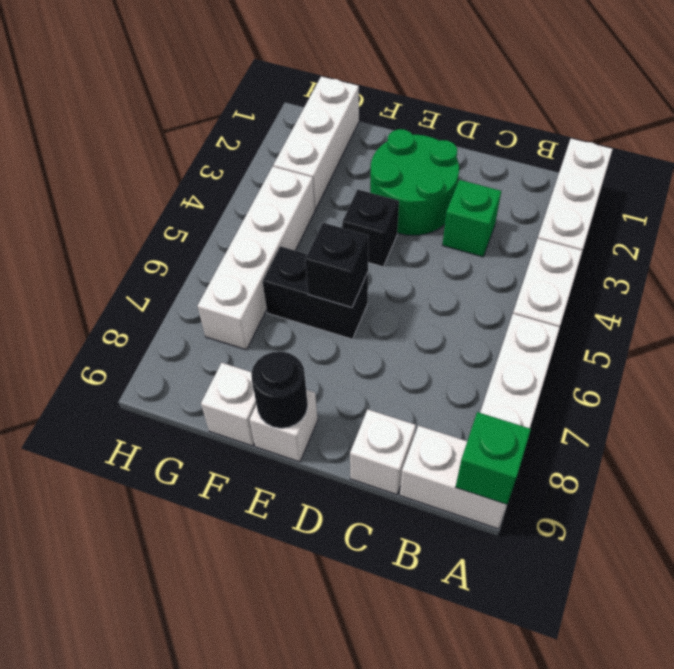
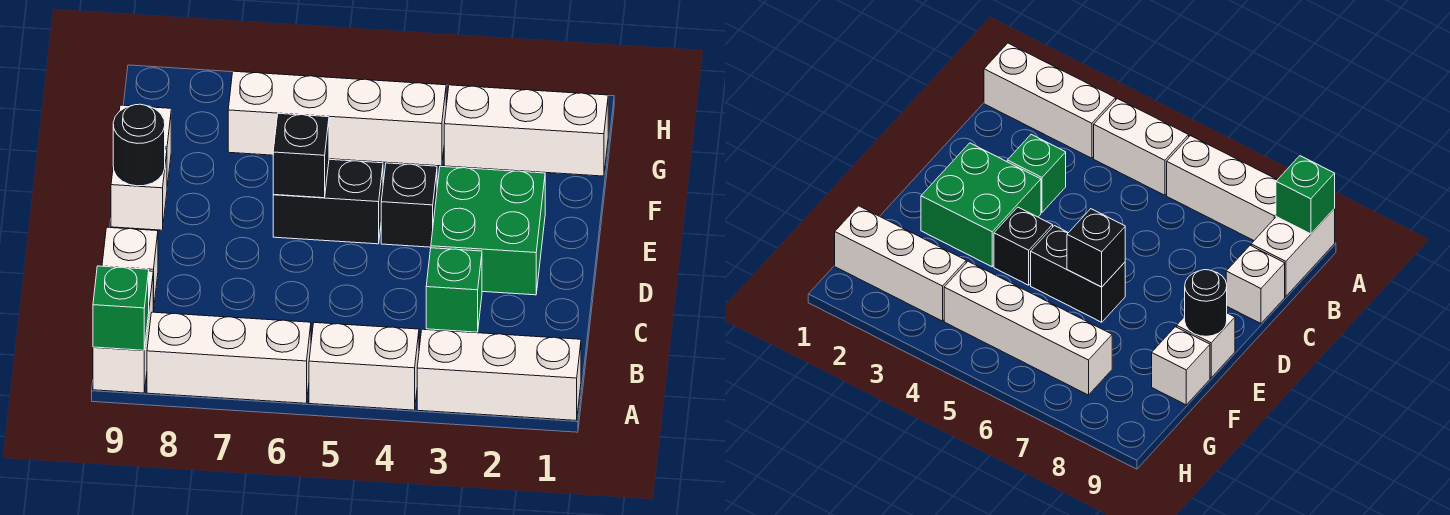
green 2x2 round brick [370,129,459,235] -> green 2x2 brick [431,166,545,295]
black 1x2 brick [263,246,368,339] -> black 1x2 brick turned to [273,159,383,244]

